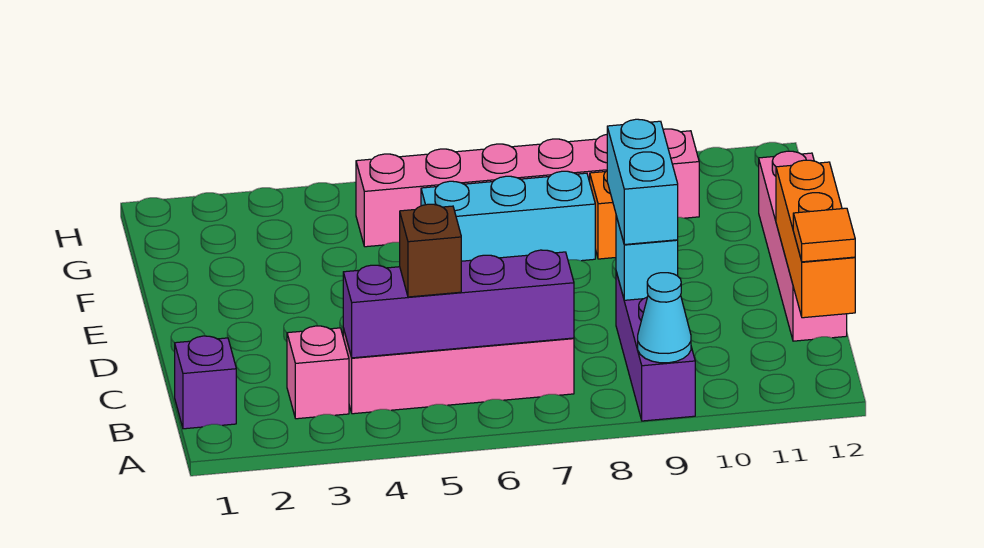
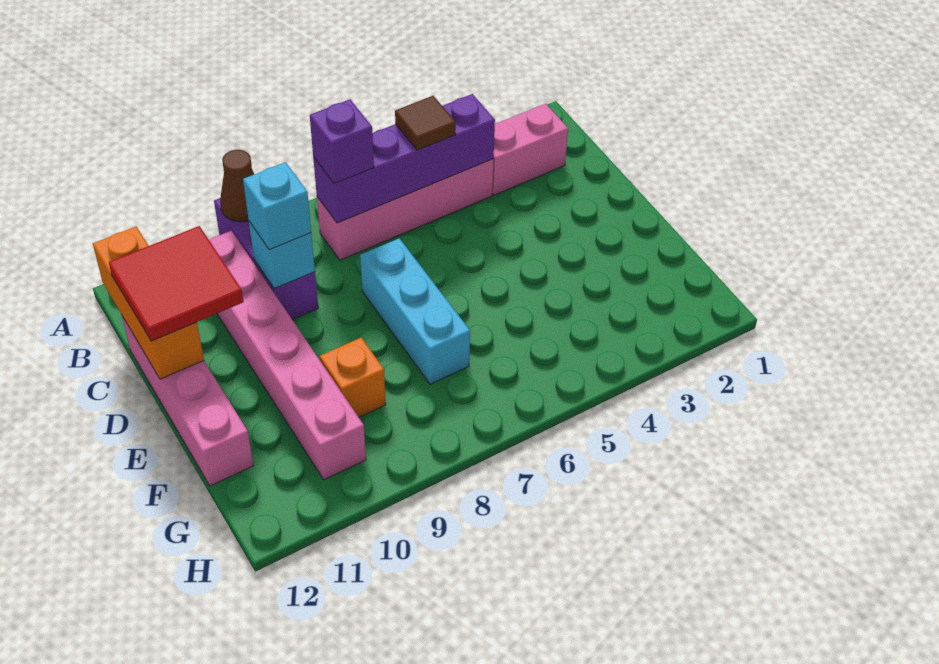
cyan 1x1 cone [638,273,691,363] -> brown 1x1 cone [220,150,254,222]
purple 1x1 brick [175,336,236,429] -> purple 1x1 brick moved to [310,99,374,184]
pink 1x1 brick [287,326,349,419] -> pink 1x2 brick [492,104,568,195]
brown 1x1 brick [400,204,461,297] -> brown 1x1 tile [395,96,456,150]
orange 1x1 tile [793,208,855,262] -> none
cyan 1x2 brick [607,119,678,245] -> cyan 1x1 brick [243,162,311,250]
none -> red 2x2 tile [109,226,243,341]
cyan 1x3 brick [421,171,595,261] -> cyan 1x3 brick turned to [360,238,470,384]
pink 1x6 brick [356,129,699,247] -> pink 1x6 brick turned to [209,231,366,480]

